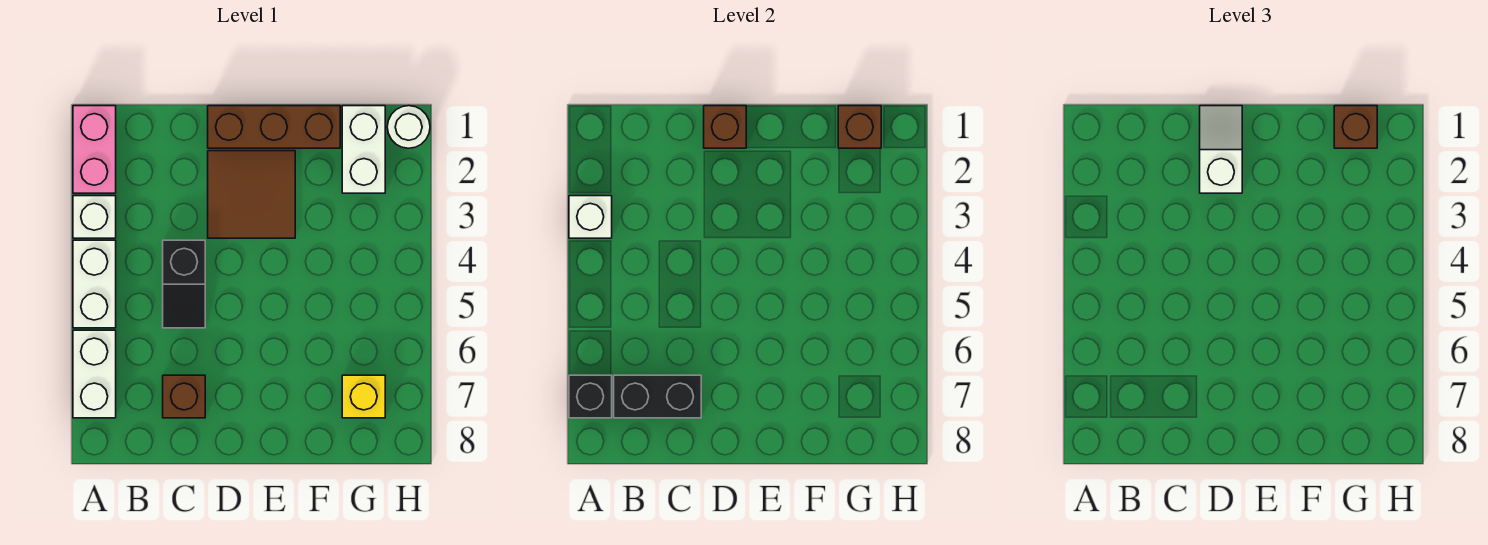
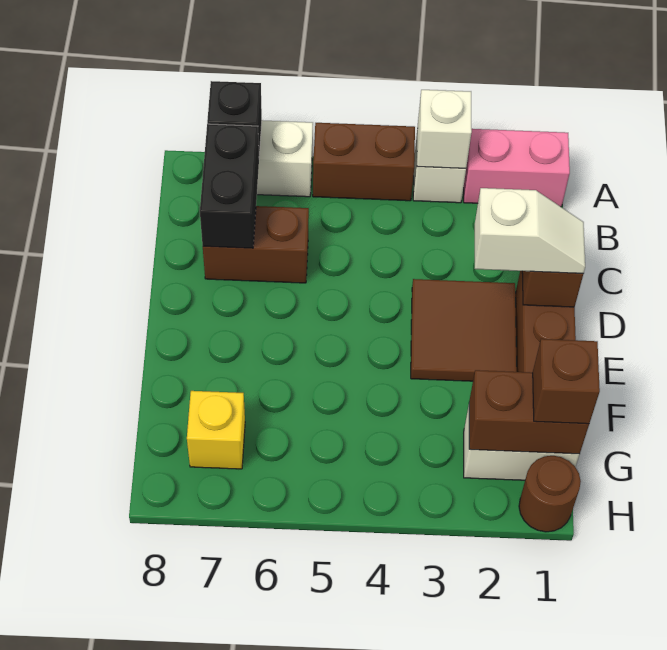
white 1x2 brick [73,240,116,328] -> brown 1x2 brick [313,123,415,201]
black 1x2 slope [163,240,205,328] -> none
brown 1x1 brick [163,375,205,418] -> brown 1x2 brick [203,206,309,283]
brown 1x1 brick [838,106,881,148] -> brown 1x2 brick [469,370,589,454]
white 1x1 round brick [387,106,430,148] -> brown 1x1 round brick [519,456,581,532]

